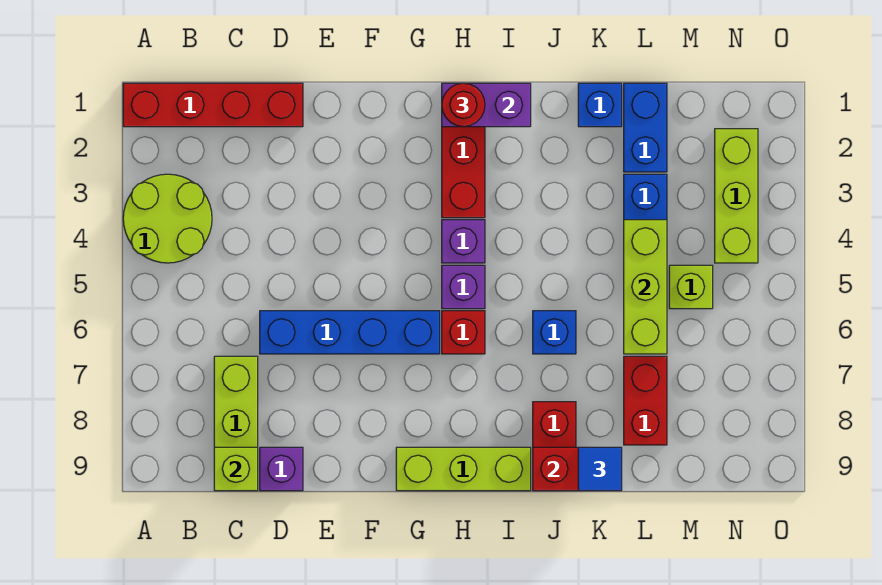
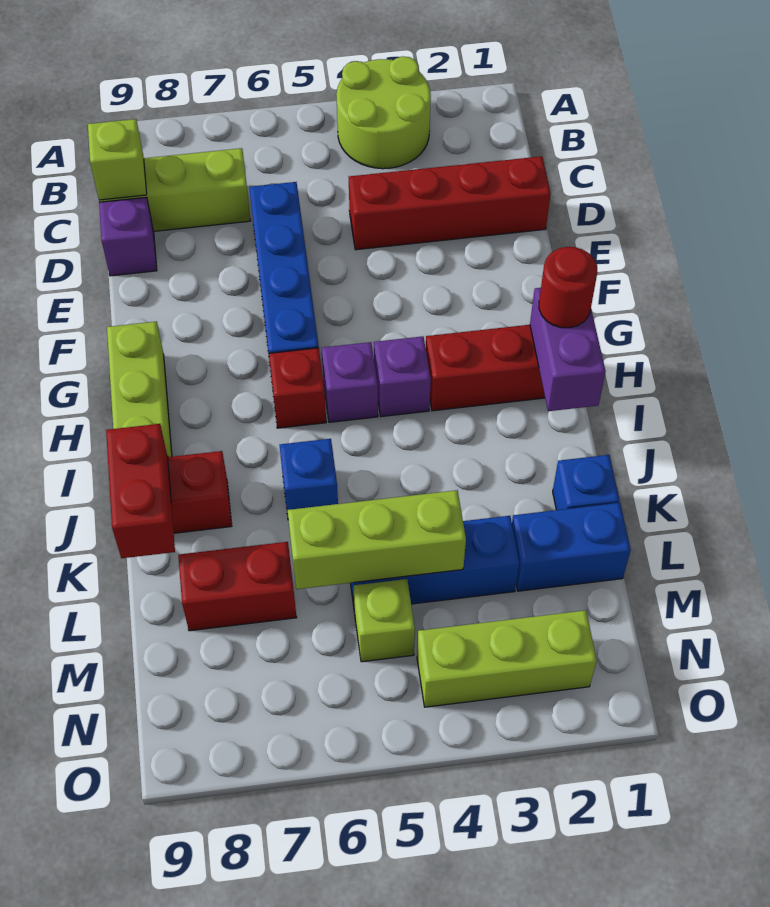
red 1x4 brick [123,83,303,127] -> red 1x4 brick turned to [349,156,551,250]
blue 1x1 tile [578,447,622,491] -> none

